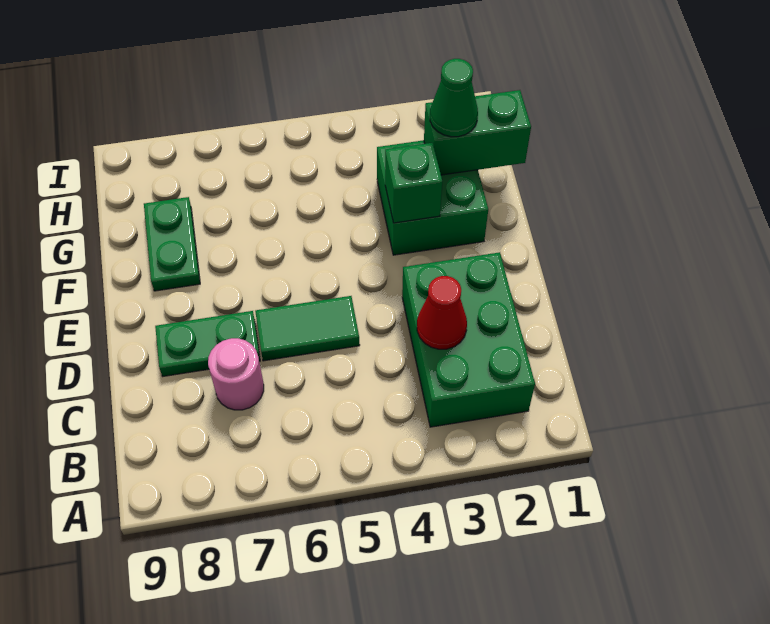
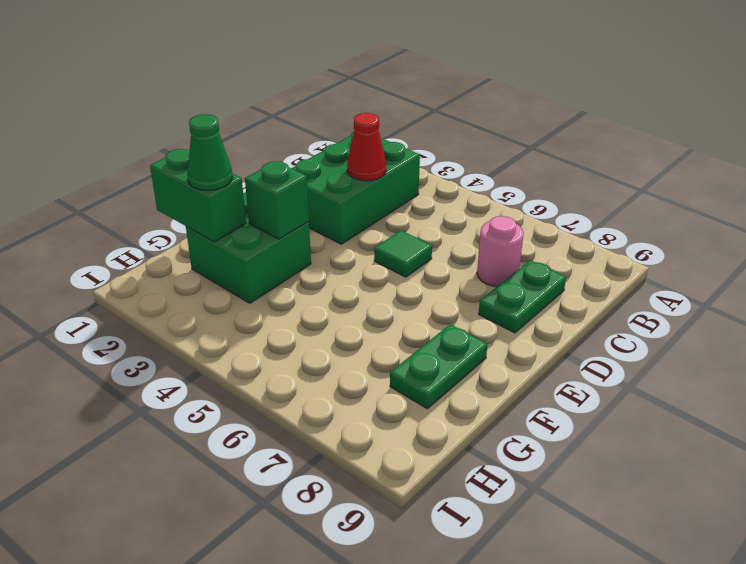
green 1x2 tile [255,296,360,361] -> green 1x1 tile [374,230,432,277]
green 1x2 plate [155,311,260,376] -> green 1x2 plate turned to [479,260,566,333]

